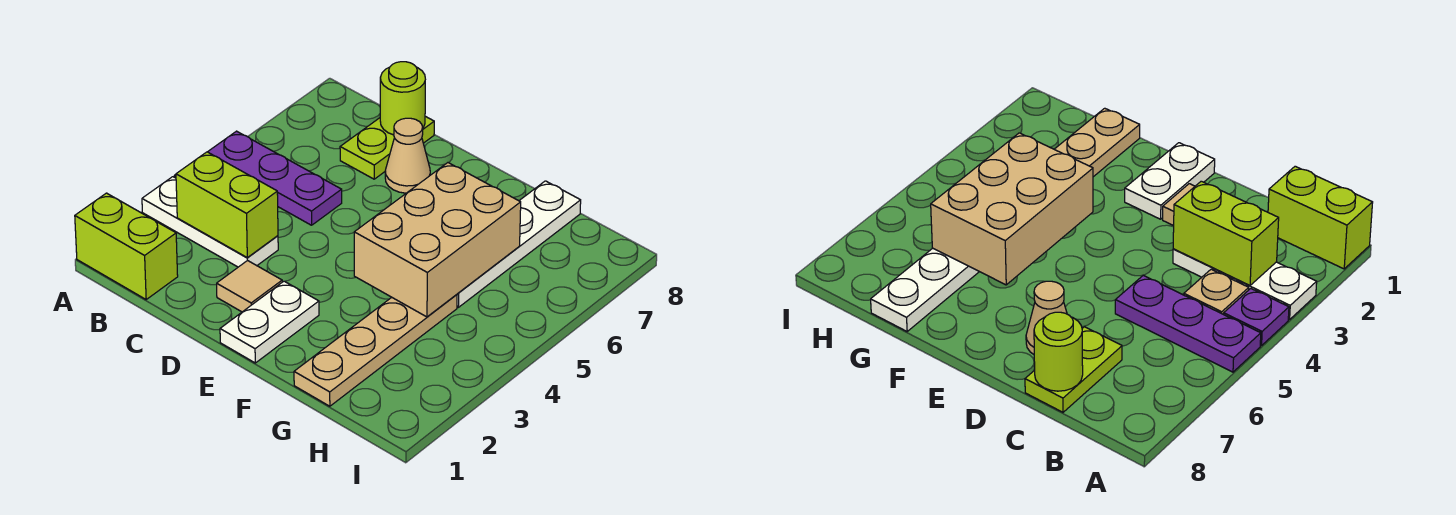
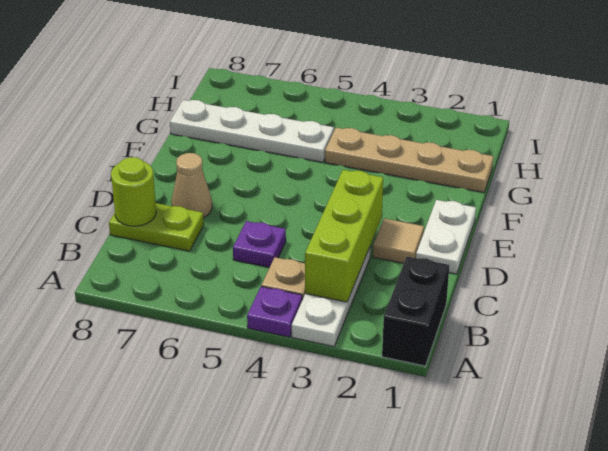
lime 1x2 brick [75,193,178,299] -> black 1x2 brick [382,257,449,366]
purple 1x3 plate [208,131,342,225] -> purple 1x1 plate [233,221,286,267]
lime 1x2 brick [176,152,278,257] -> lime 1x3 brick [305,170,383,302]
white 1x2 plate [220,281,319,363] -> white 1x2 plate turned to [416,200,476,274]
tan 2x3 brick [354,163,521,317] -> none

